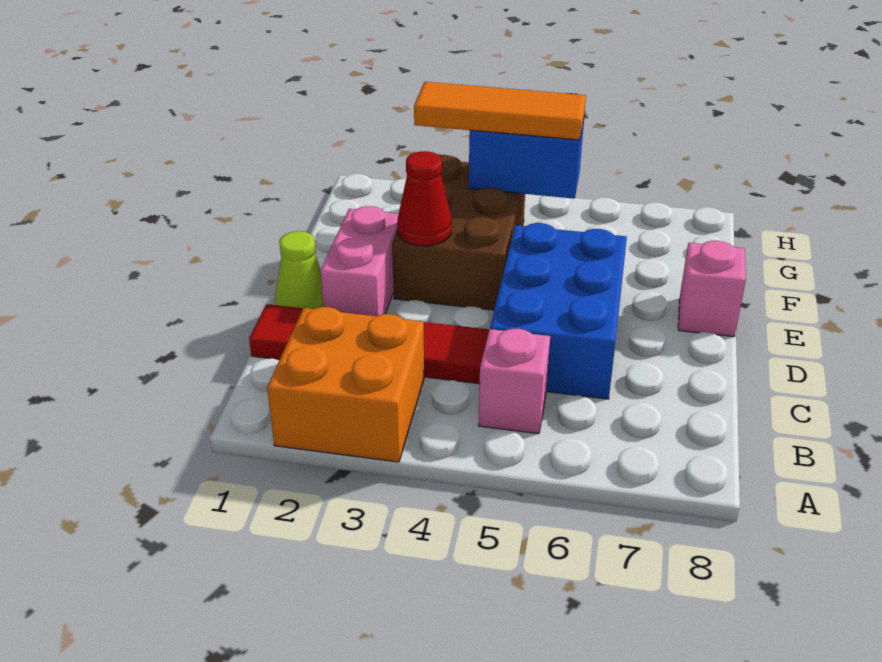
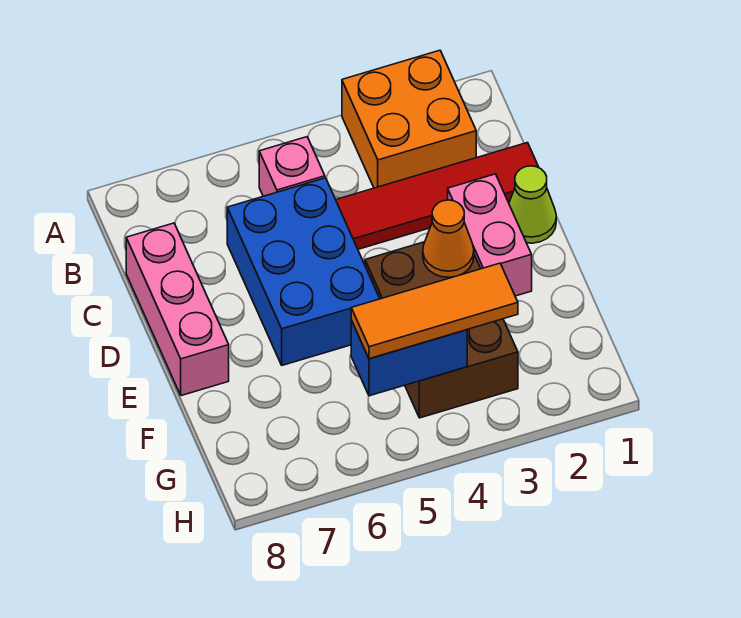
red 1x1 cone [397,151,452,246] -> orange 1x1 cone [423,200,474,277]
pink 1x1 brick [678,241,746,337] -> pink 1x3 brick [126,223,229,396]

